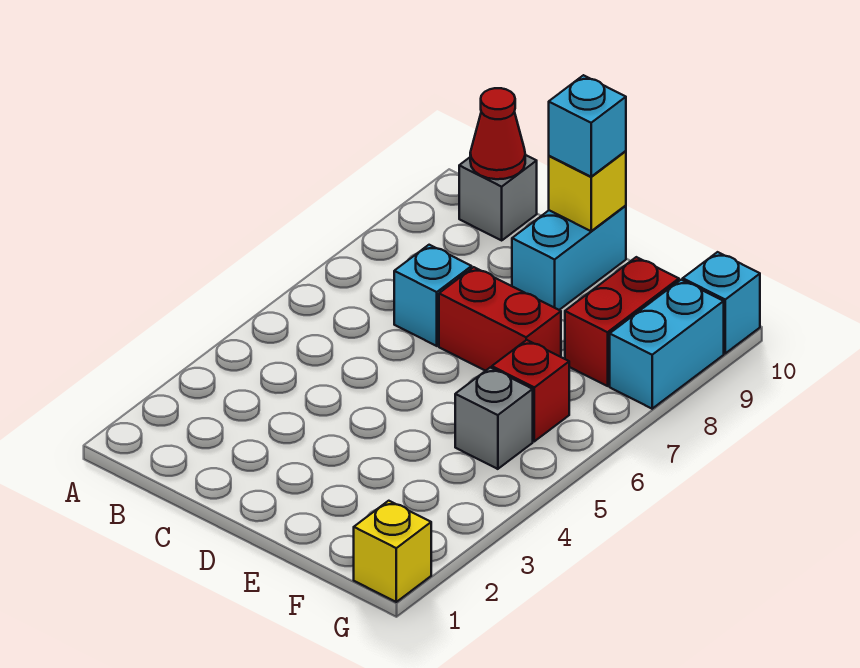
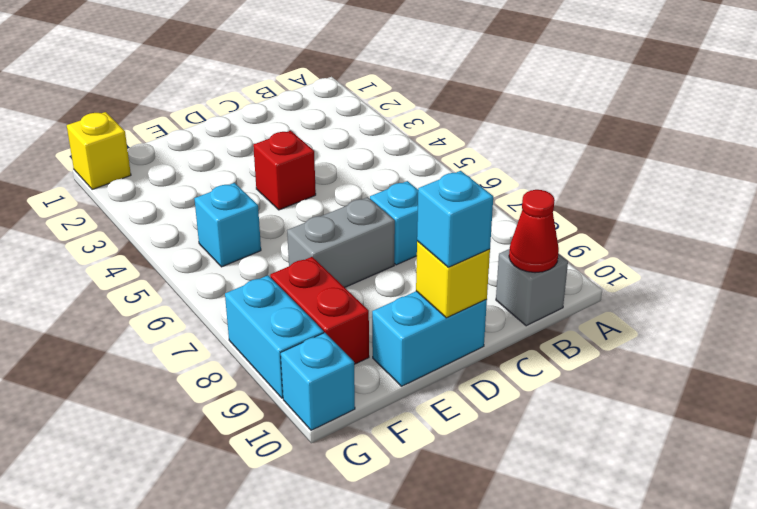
red 1x2 brick [439,267,561,371] -> grey 1x2 brick [287,197,395,287]
cyan 1x2 brick [512,206,626,310] -> cyan 1x2 brick turned to [372,291,487,386]
grey 1x1 brick [455,368,533,469] -> cyan 1x1 brick [194,183,261,267]
red 1x1 brick [492,340,569,441] -> red 1x1 brick moved to [253,131,316,210]

